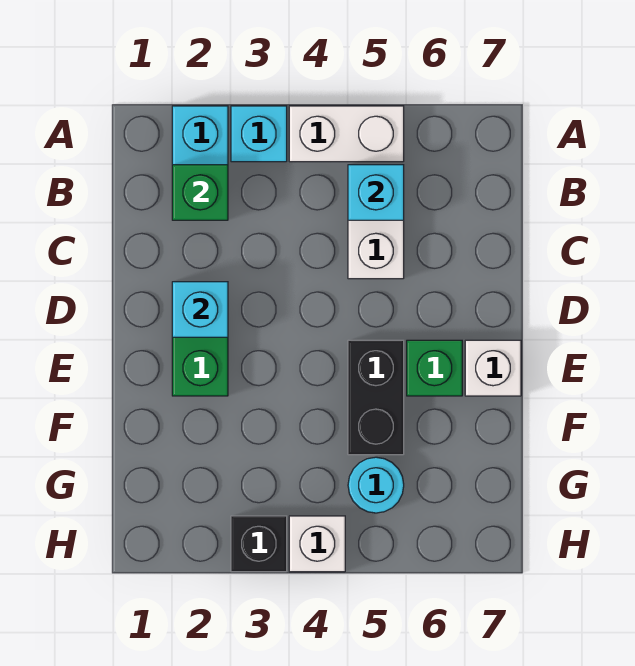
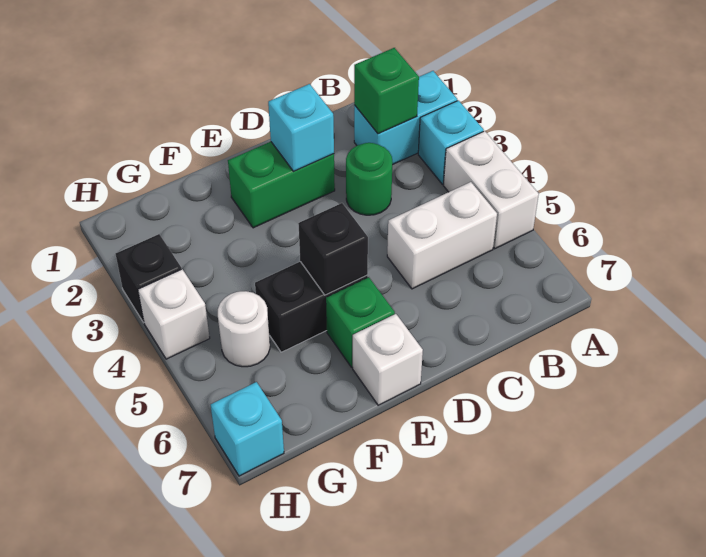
cyan 1x1 brick [348,165,404,220] -> cyan 1x1 brick moved to [211,382,284,476]
none -> green 1x1 round brick [346,143,393,215]
none -> black 1x1 brick [298,203,368,295]
cyan 1x1 round brick [348,457,404,513] -> white 1x1 round brick [218,291,270,367]

